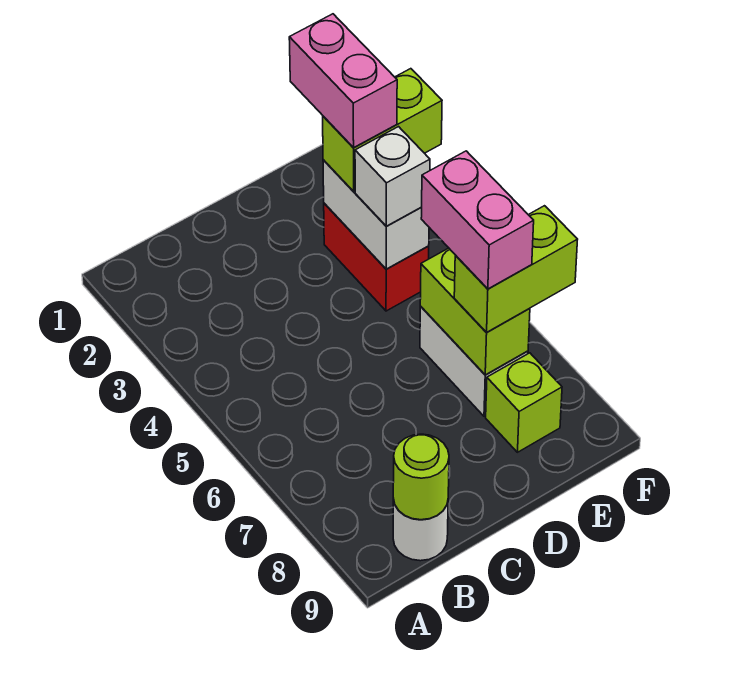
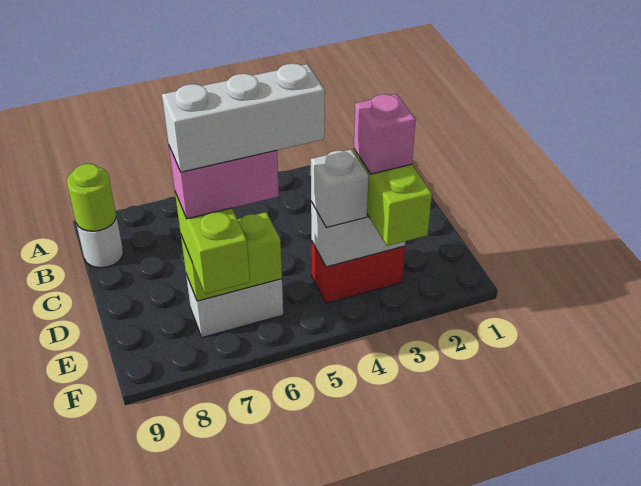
pink 1x2 brick [289,14,397,148] -> pink 1x1 brick [354,94,416,174]
none -> white 1x3 brick [162,64,325,172]
lime 1x1 brick [486,353,562,452] -> none

